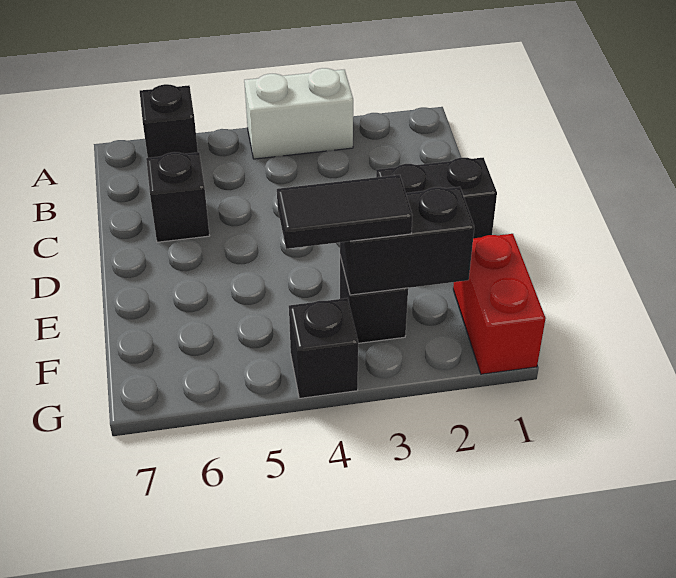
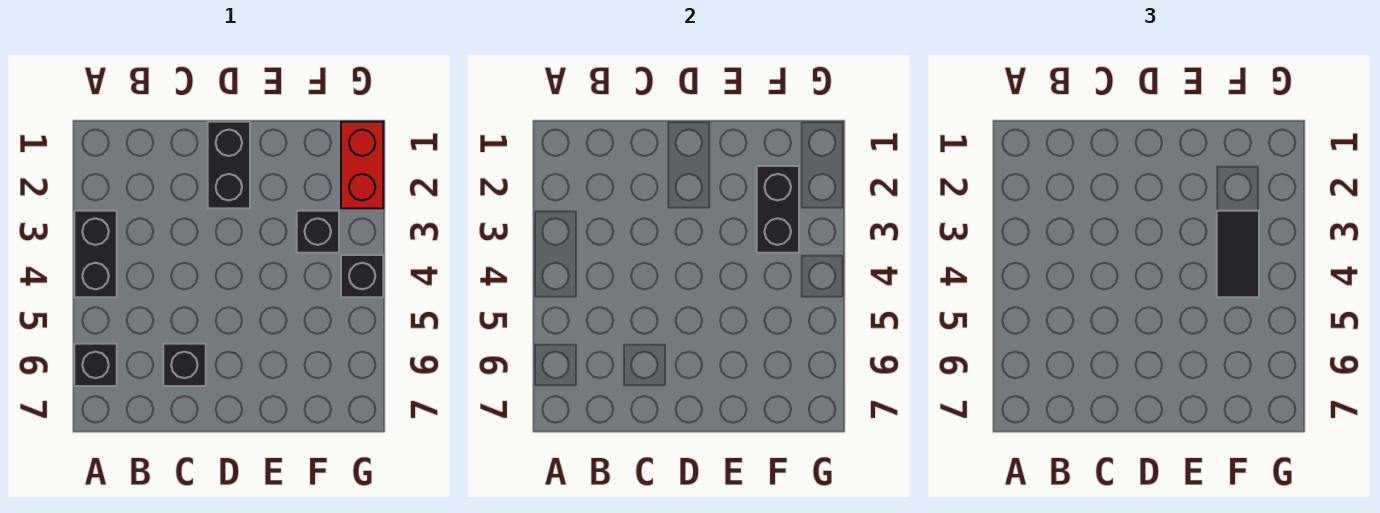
white 1x2 brick [244,68,353,159] -> black 1x2 brick [74,211,117,297]
red 1x2 brick [453,234,546,374] -> red 1x2 brick turned to [341,122,383,208]

